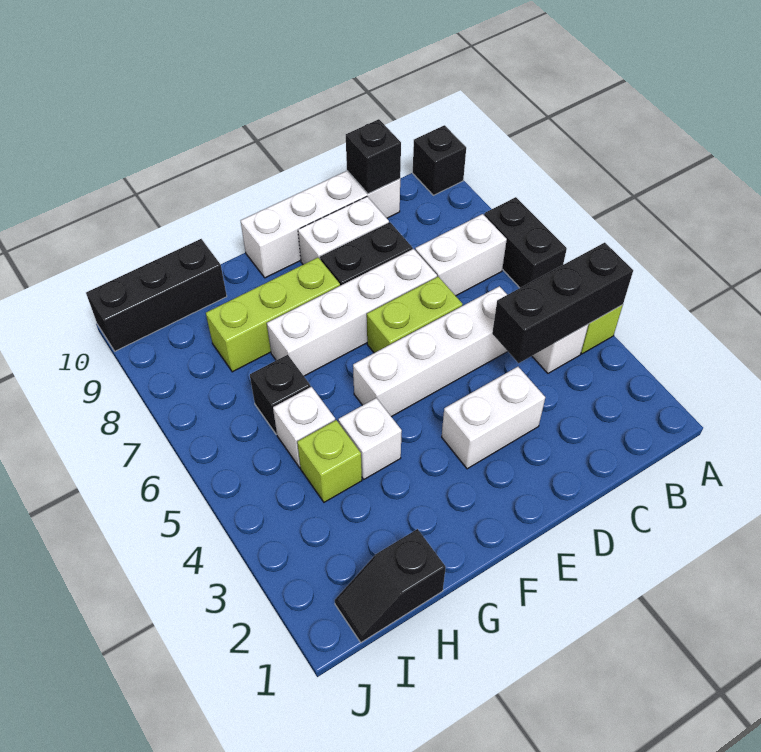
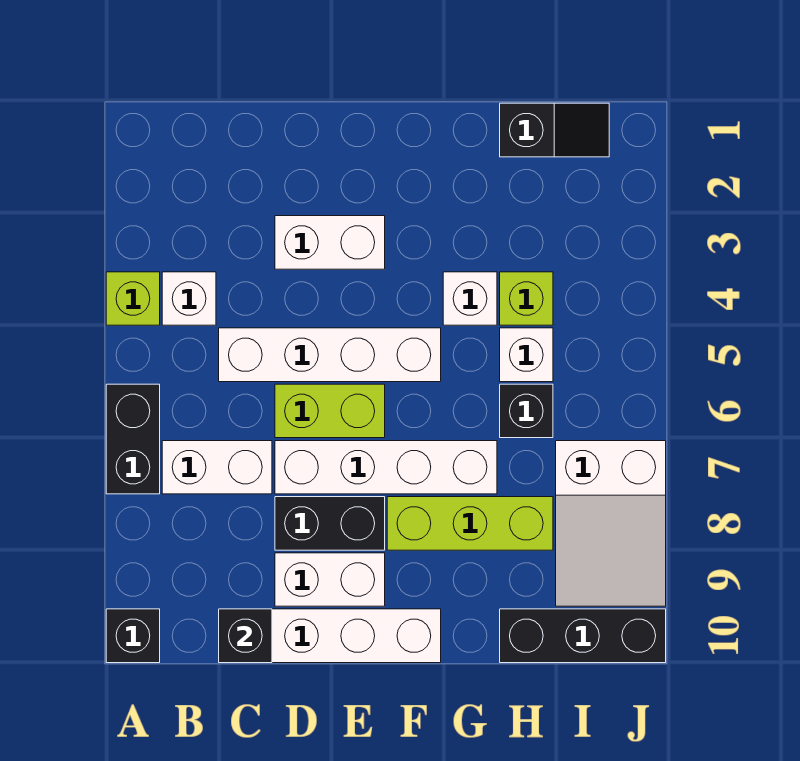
black 1x3 brick [492,243,633,363] -> none
none -> white 2x3 slope [556,441,666,606]

